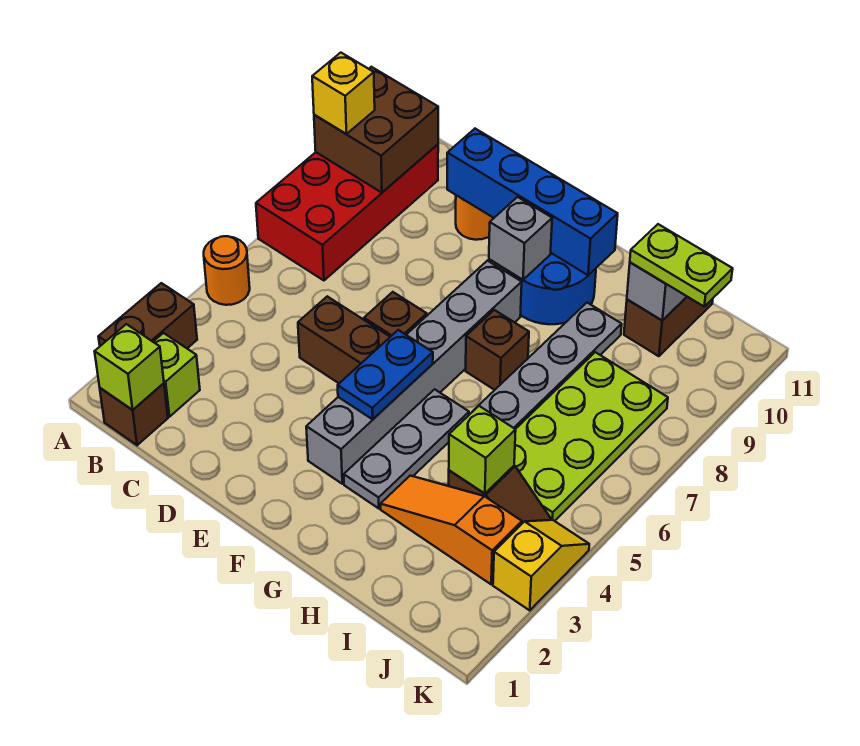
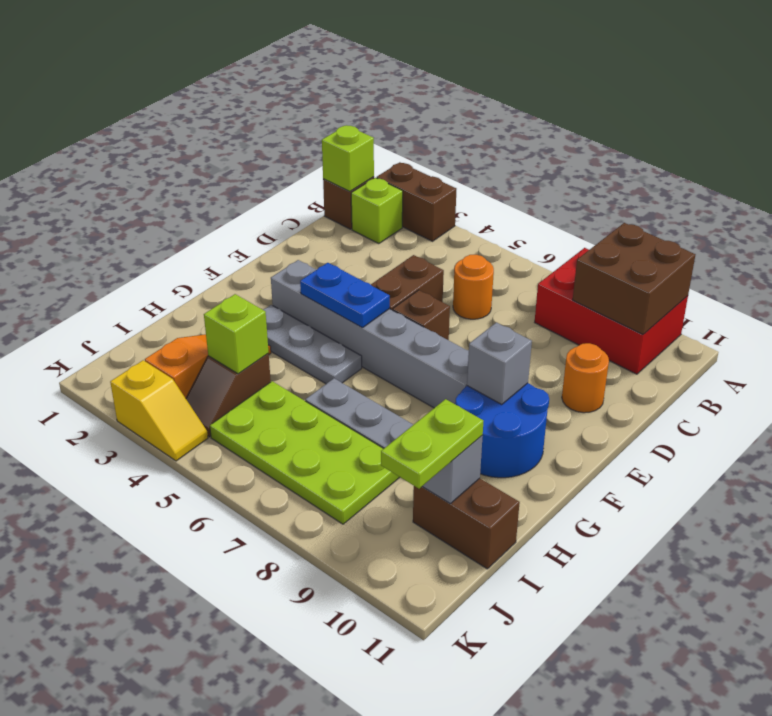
orange 1x1 round brick [204,236,250,305] -> orange 1x1 round brick moved to [453,255,494,319]
red 2x4 brick [256,144,438,280] -> red 2x3 brick [535,248,688,374]
yellow 1x1 brick [312,53,375,134] -> none
blue 1x4 brick [447,129,618,275] -> none
brown 1x1 brick [466,310,529,390] -> none

